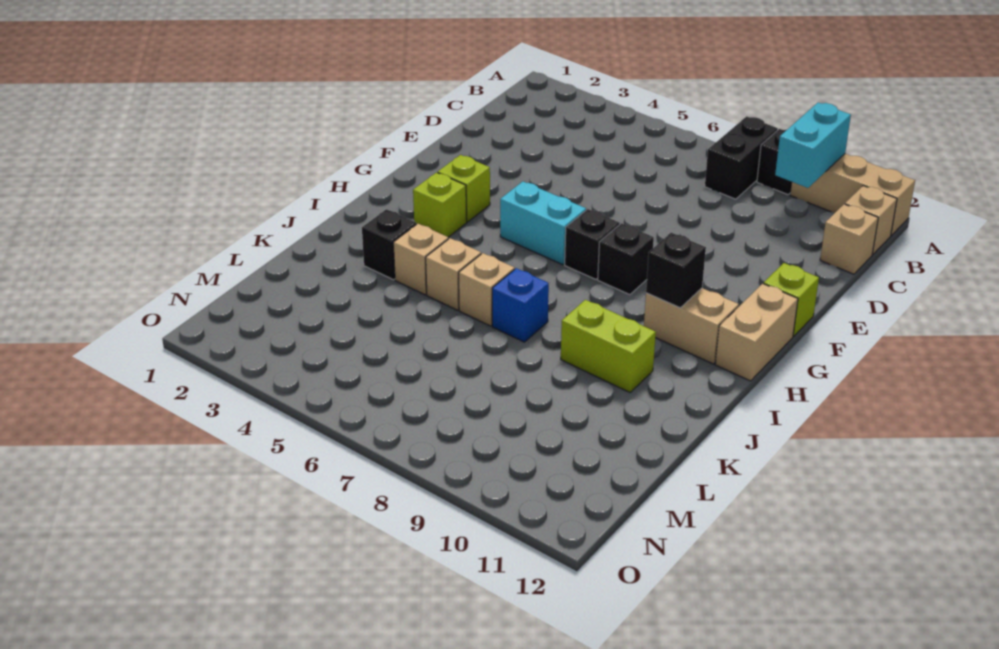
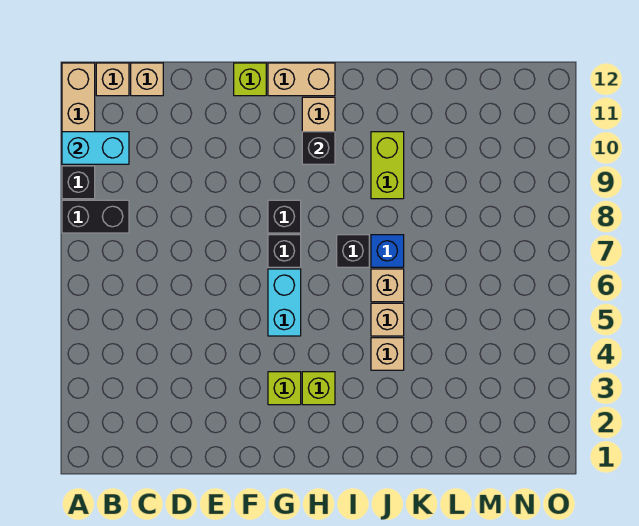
black 1x1 brick [362,209,416,280] -> black 1x1 brick moved to [337,235,369,267]

